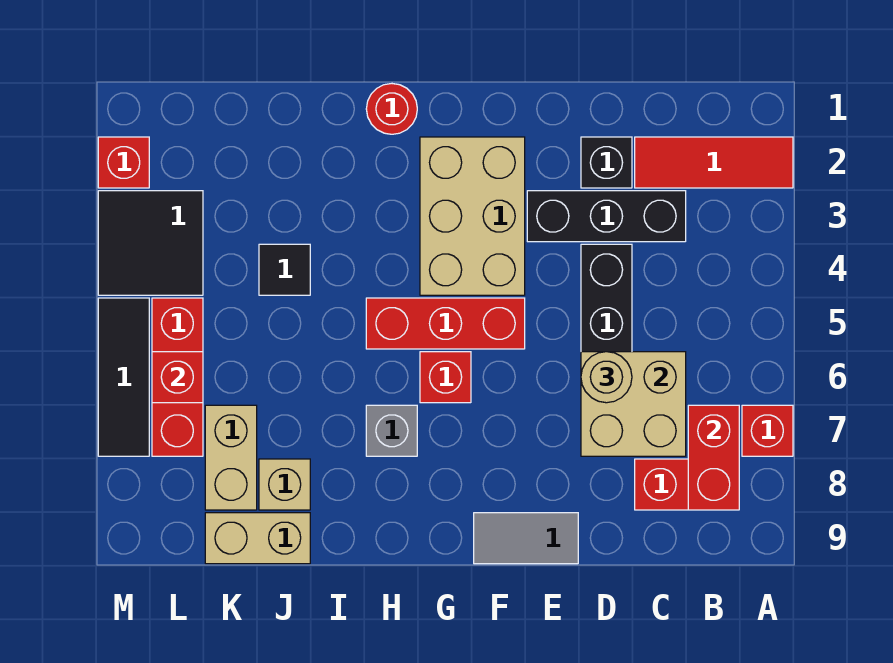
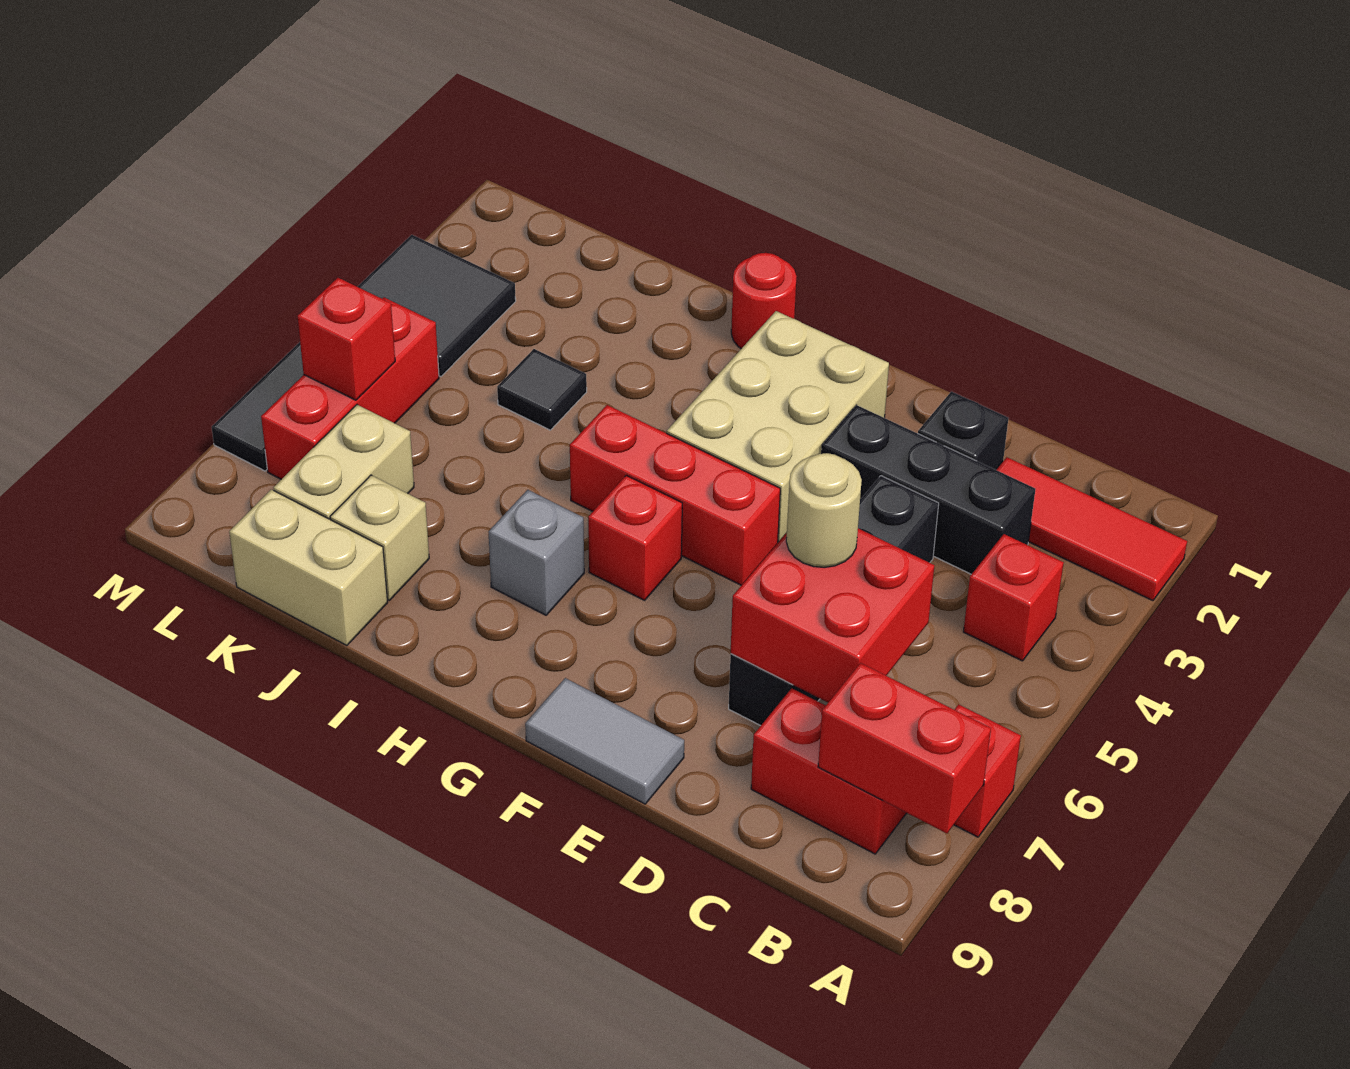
red 1x2 brick [688,405,739,510] -> red 1x2 brick turned to [818,663,991,833]
tan 2x2 brick [581,352,686,456] -> red 2x2 brick [731,528,934,702]
red 1x1 brick [98,137,149,188] -> red 1x1 brick moved to [963,534,1064,661]

